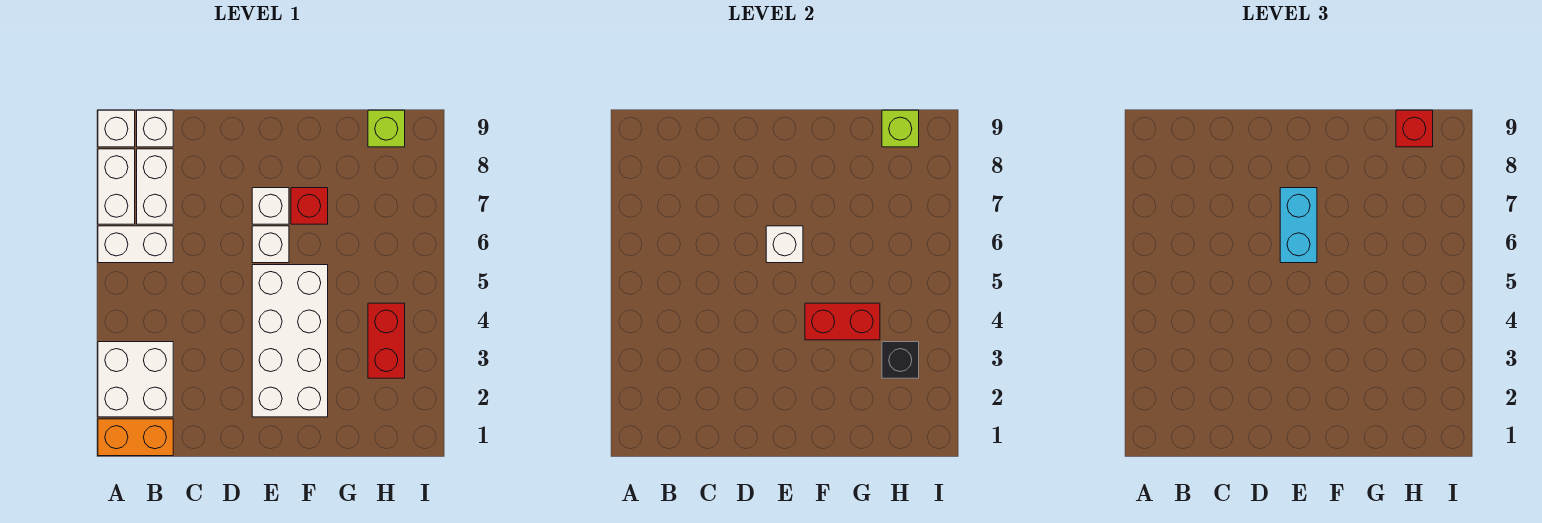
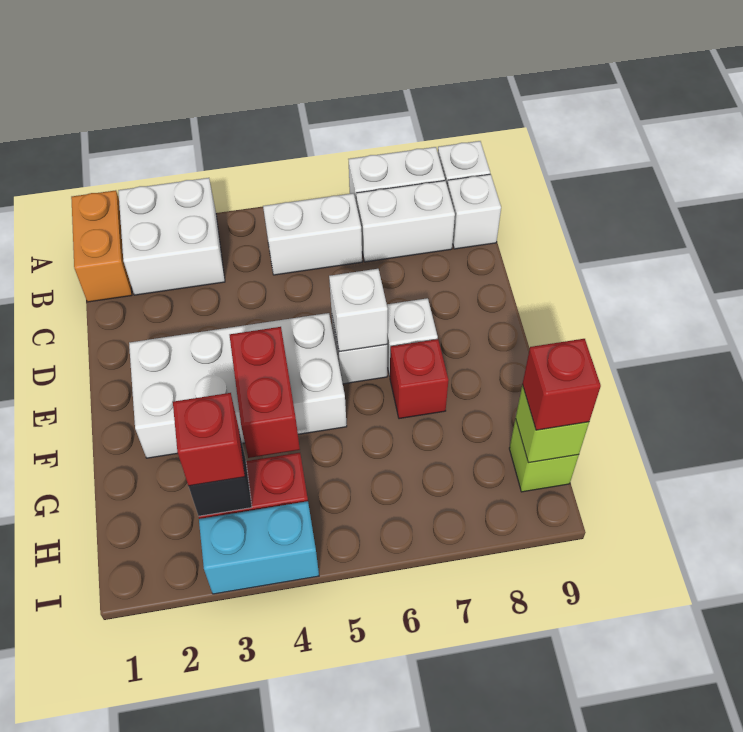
white 1x2 brick [98,226,173,263] -> white 1x2 brick turned to [263,193,362,275]
cyan 1x2 brick [1280,188,1317,263] -> cyan 1x2 brick moved to [199,501,319,594]
none -> red 1x1 brick [173,393,245,486]

